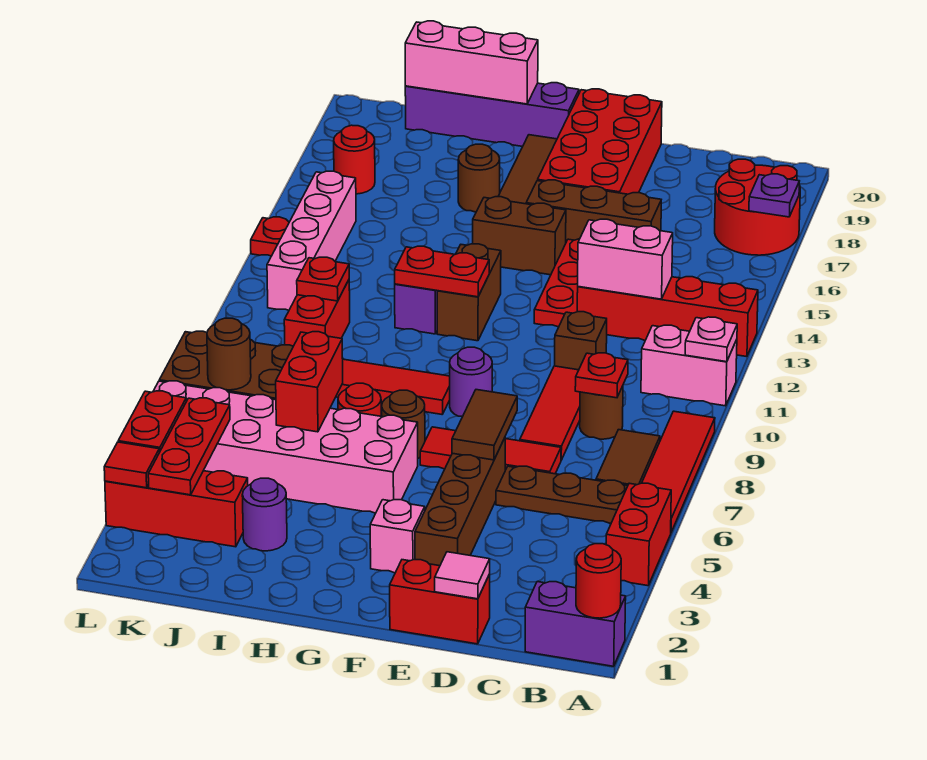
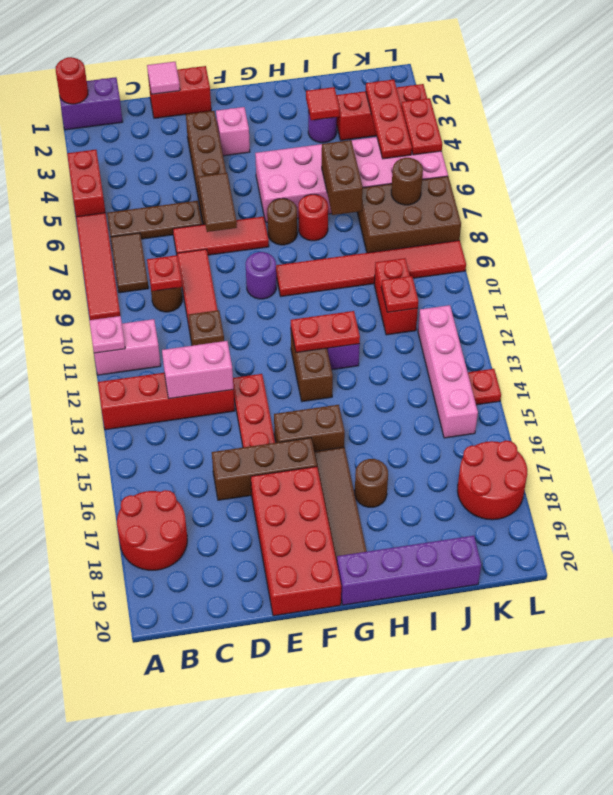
purple 1x1 plate [749,174,799,217] -> none
pink 1x3 brick [405,21,538,104] -> none
red 1x2 brick [276,332,343,432] -> brown 1x2 brick [322,140,363,215]
red 1x1 round brick [334,125,375,194] -> red 2x2 round brick [457,441,527,520]
red 1x1 tile [104,442,159,488] -> red 1x1 tile moved to [306,87,340,120]

